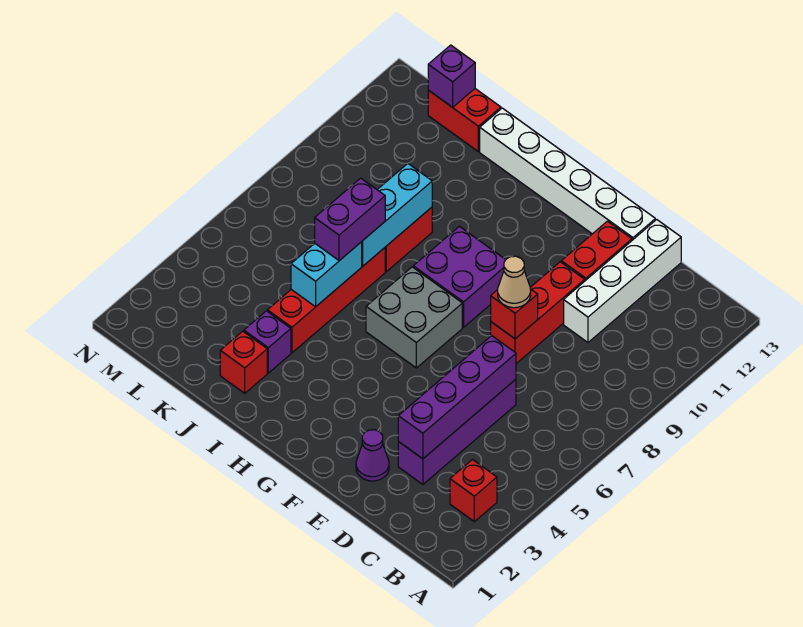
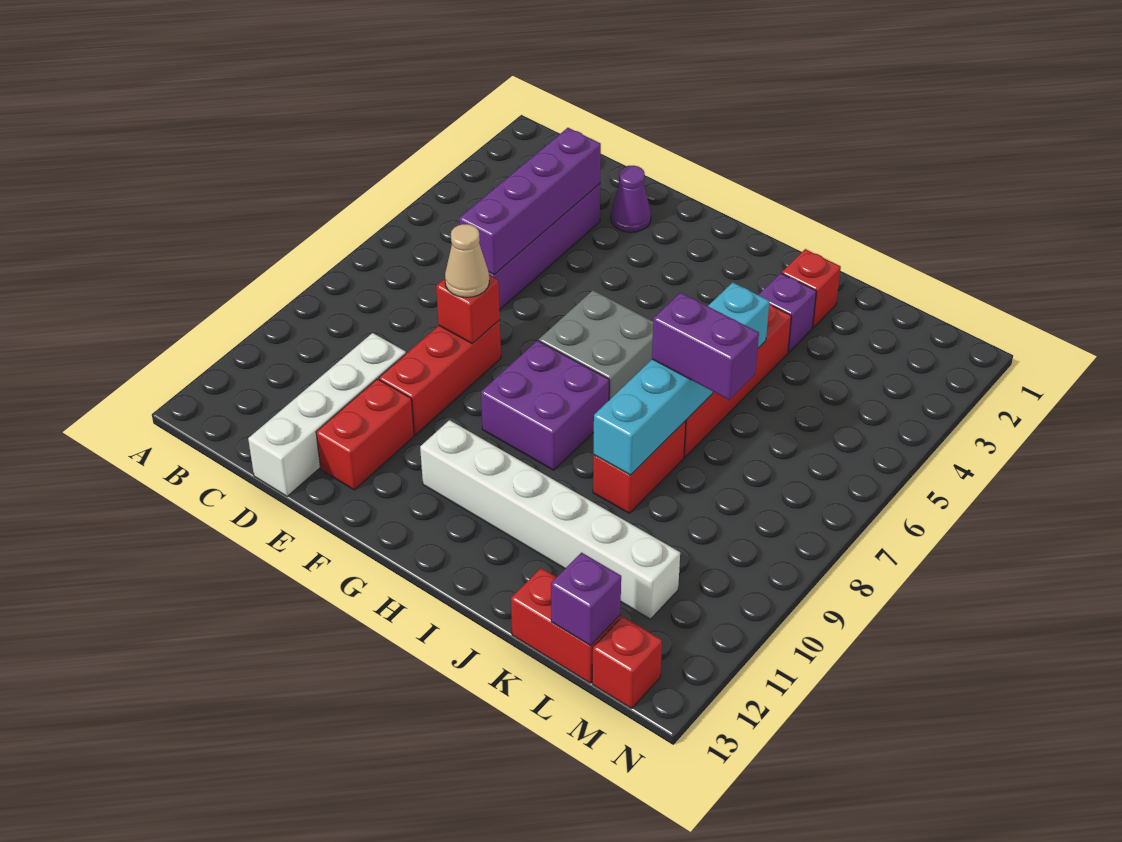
red 1x1 brick [450,460,497,522] -> red 1x1 brick moved to [592,616,662,709]
white 1x6 brick [480,108,655,240] -> white 1x6 brick moved to [420,420,680,619]
purple 1x2 brick [315,178,385,261] -> purple 1x2 brick turned to [652,292,759,400]

